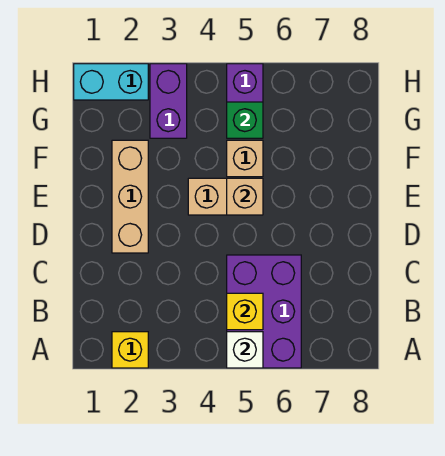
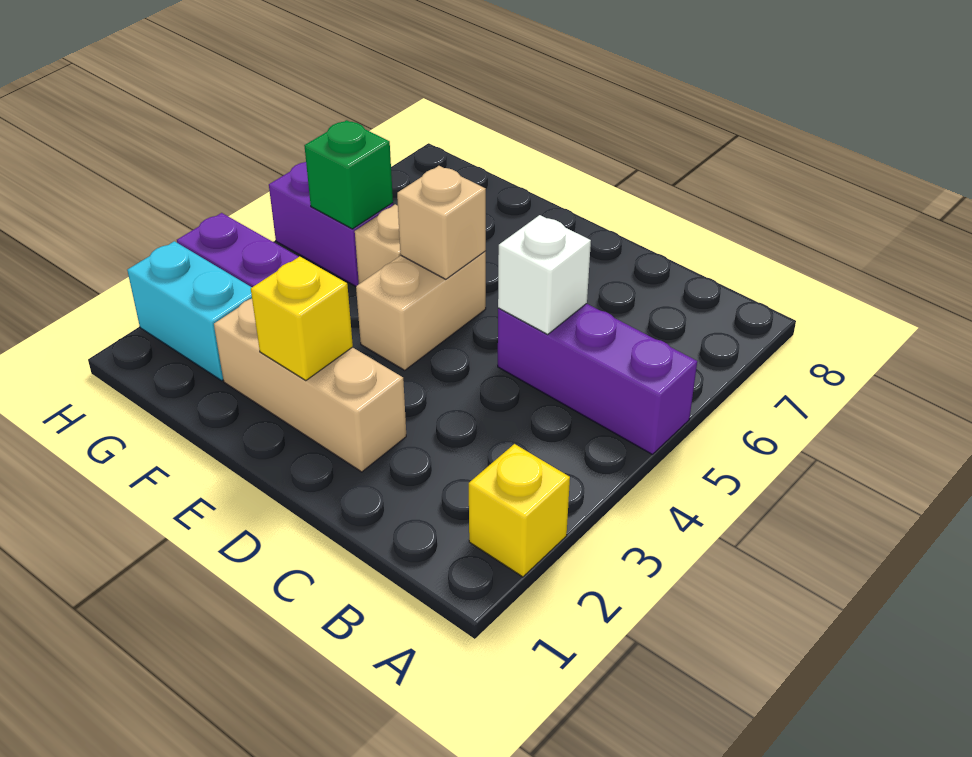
purple 2x3 brick [227,255,301,368] -> purple 1x3 brick [498,304,697,454]
white 1x1 brick [227,332,263,368] -> white 1x1 brick moved to [498,215,591,334]
yellow 1x1 brick [227,293,263,330] -> yellow 1x1 brick moved to [251,256,353,381]
cyan 1x2 brick [74,64,148,100] -> cyan 1x2 brick turned to [127,241,252,381]

